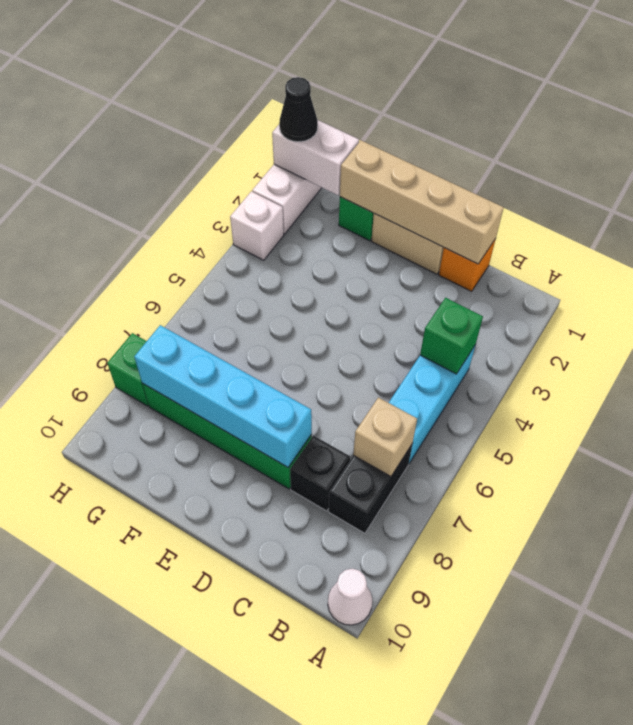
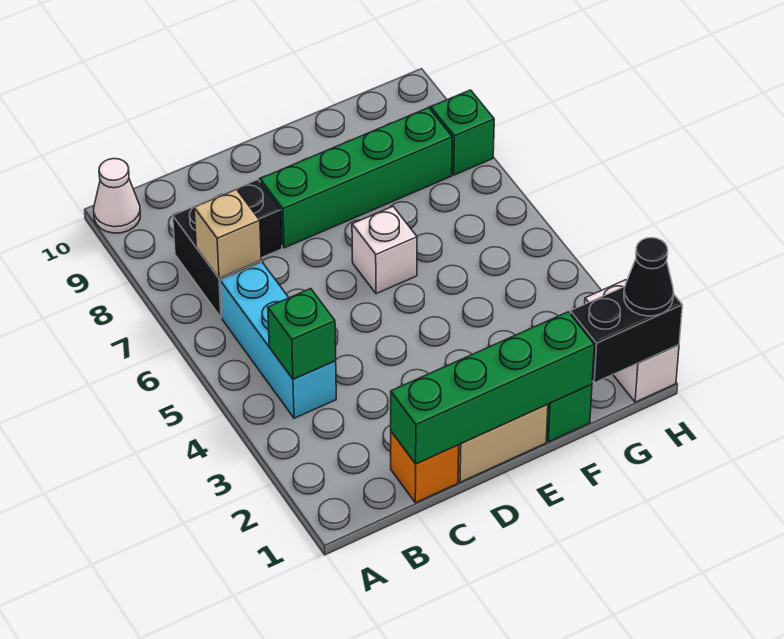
tan 1x4 brick [340,140,504,264] -> green 1x4 brick [391,312,594,464]
cyan 1x4 brick [134,325,312,467] -> none
white 1x2 brick [272,120,359,195] -> black 1x2 brick [570,287,682,383]
white 1x1 brick [230,191,284,260] -> white 1x1 brick moved to [352,207,417,294]

